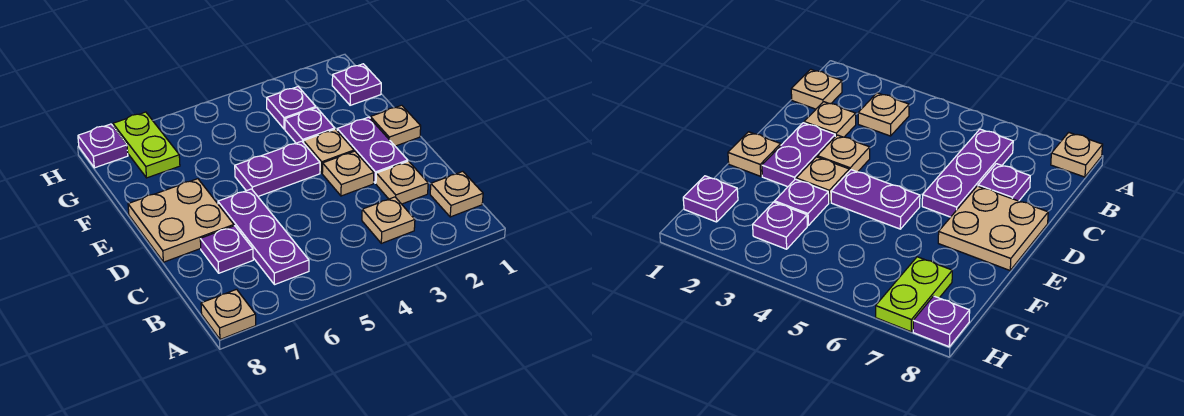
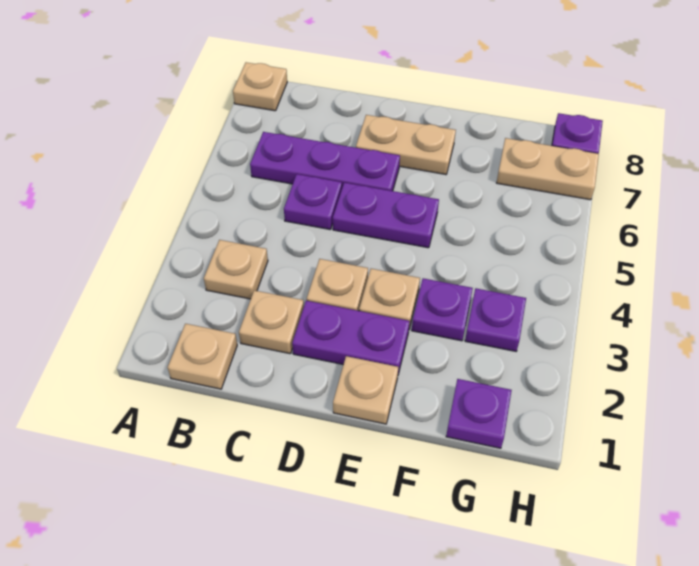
purple 1x1 plate [200,226,253,273] -> purple 1x1 plate moved to [284,174,342,229]
tan 2x2 plate [128,179,234,262] -> tan 1x2 plate [356,115,456,175]
purple 1x2 plate [235,141,320,196] -> purple 1x2 plate turned to [333,183,439,248]
lime 1x2 plate [113,112,180,178] -> tan 1x2 plate [497,138,599,200]

